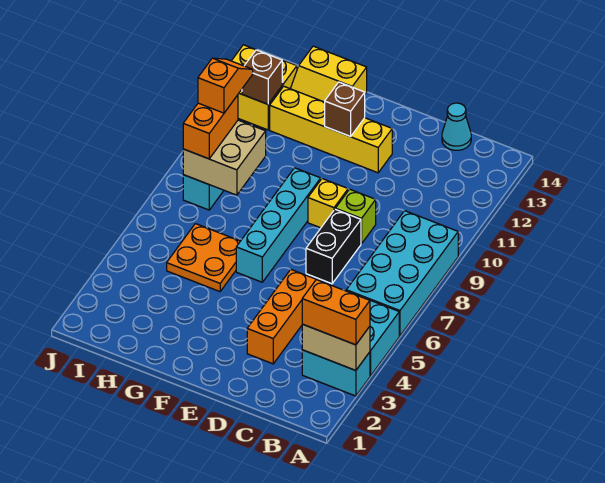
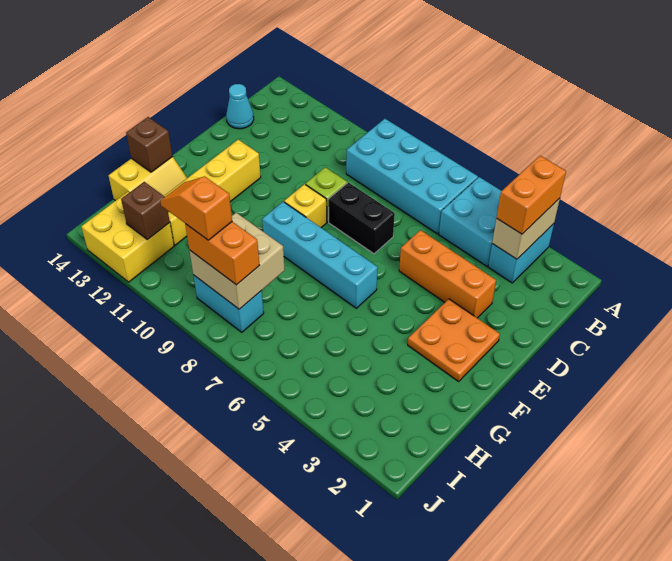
brown 1x1 brick [325,82,365,137] -> brown 1x1 brick moved to [126,117,173,172]
orange 2x2 plate [167,224,240,292] -> orange 2x2 plate moved to [408,299,500,381]

